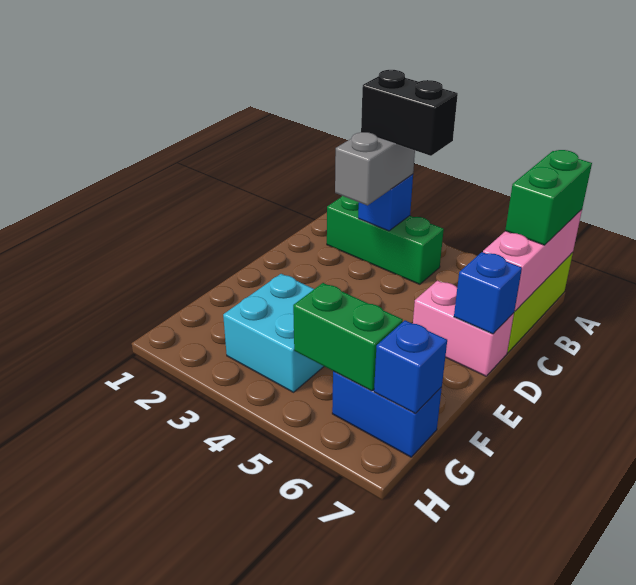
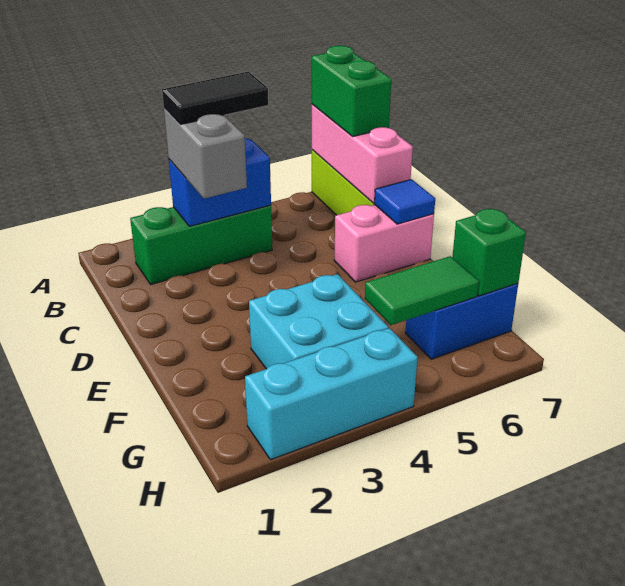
blue 1x1 brick [358,174,413,231] -> blue 1x2 brick [169,138,271,226]
black 1x2 brick [361,70,458,156] -> black 1x2 tile [162,72,268,124]
blue 1x1 brick [454,252,522,334] -> blue 1x1 tile [375,179,435,224]
green 1x2 brick [293,283,403,391] -> green 1x2 tile [365,256,479,325]
blue 1x1 brick [374,320,447,414] -> green 1x1 brick [452,209,526,296]
none -> cyan 1x3 brick [245,328,418,460]

